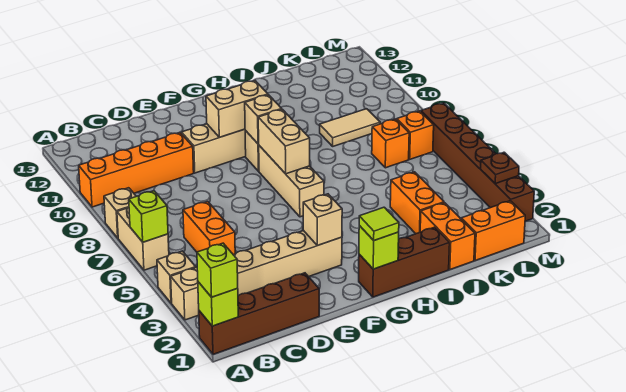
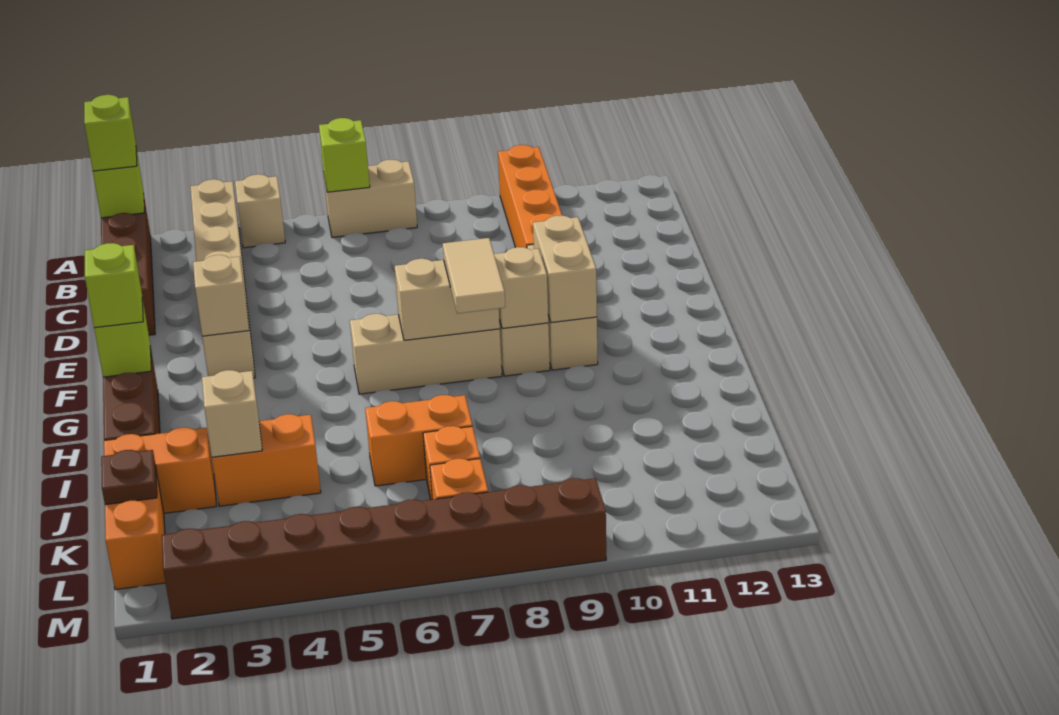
tan 1x1 brick [104,188,136,238] -> tan 1x1 brick moved to [202,370,262,457]
orange 1x2 brick [183,201,235,255] -> orange 1x2 brick moved to [365,395,472,486]
lime 1x1 tile [359,207,399,241] -> lime 1x1 brick [85,243,143,328]
tan 1x2 tile [320,109,380,146] -> tan 1x2 tile moved to [443,238,505,314]
brown 1x6 brick [421,103,534,221] -> brown 1x8 brick [162,478,606,619]
brown 1x1 plate [481,152,519,184] -> brown 1x1 plate moved to [101,450,157,505]

